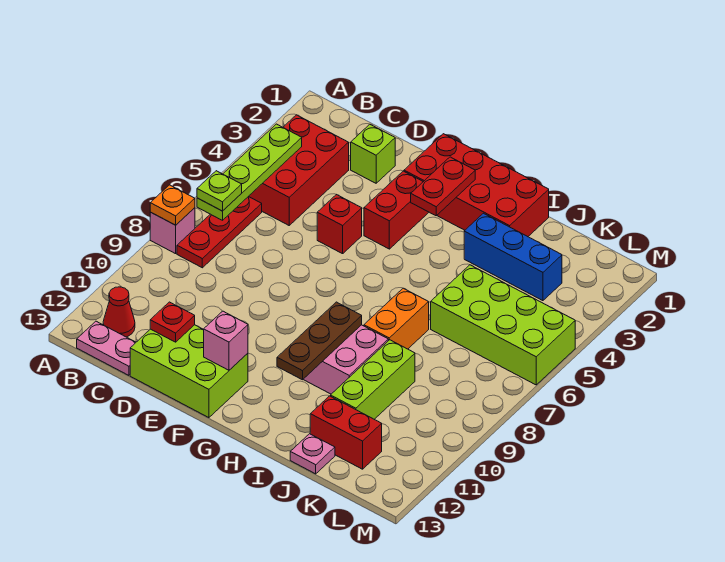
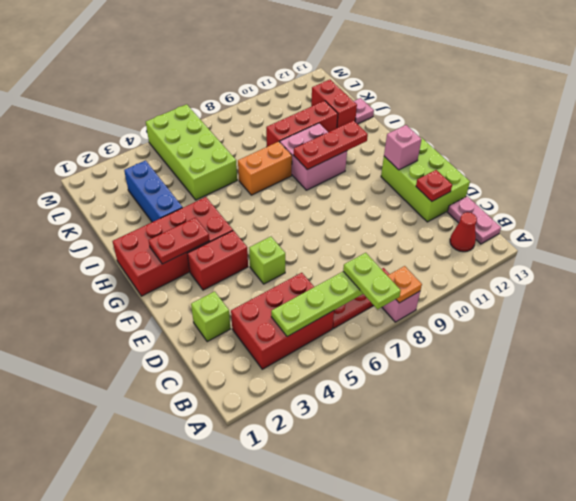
lime 1x1 plate [197,171,242,211] -> lime 1x2 plate [343,253,401,309]
red 1x1 brick [317,194,362,254] -> lime 1x1 brick [249,237,285,284]
red 2x4 brick [404,134,549,237] -> red 2x4 brick turned to [113,197,233,296]
brown 1x3 plate [277,302,362,380] -> red 1x3 plate [294,121,368,170]
lime 1x3 brick [331,340,415,419] -> red 1x3 brick [266,101,338,147]

